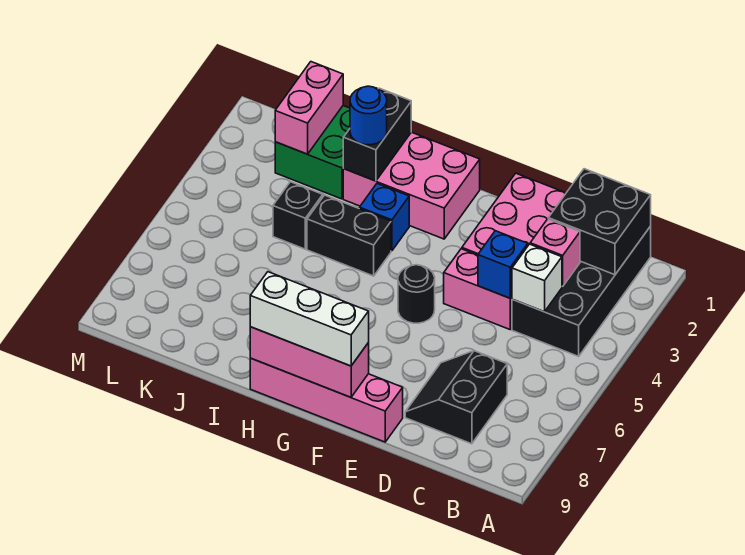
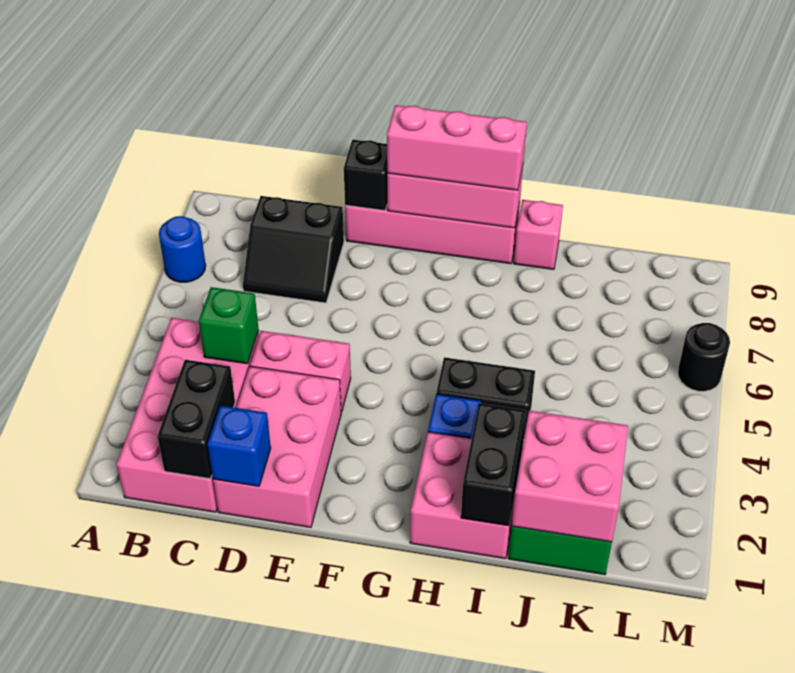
black 2x4 brick [512,226,651,356] -> pink 2x4 brick [117,318,259,512]
black 2x2 brick [548,169,651,275] -> black 1x2 brick [158,360,235,479]
pink 1x1 brick [530,219,580,286] -> pink 1x1 brick moved to [514,200,563,269]
white 1x1 brick [512,244,562,312] -> green 1x1 brick [199,287,259,364]
black 2x2 slope [405,351,507,444] -> black 2x2 slope turned to [243,196,344,303]
blue 1x1 brick [478,231,528,298] -> blue 1x1 brick moved to [207,406,271,486]
black 1x1 round brick [398,265,435,323] -> black 1x1 round brick moved to [678,323,730,391]
white 1x3 brick [250,272,369,366] -> pink 1x3 brick [387,105,527,190]
pink 2x3 brick [343,132,480,239] -> pink 2x2 brick [410,432,522,559]
blue 1x1 round brick [350,86,387,145] -> blue 1x1 round brick moved to [159,216,206,282]
black 1x1 brick [273,182,323,249] -> black 1x1 brick moved to [344,140,388,211]
pink 1x2 brick [275,62,343,154] -> pink 2x2 brick [512,411,628,542]

